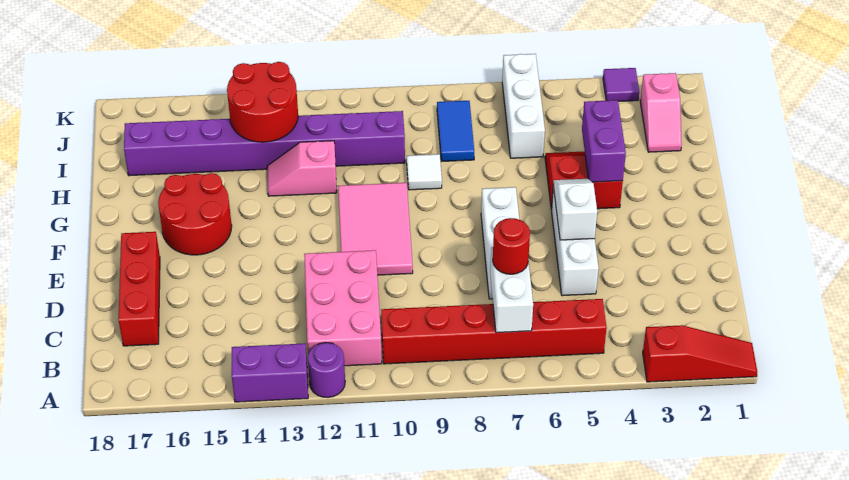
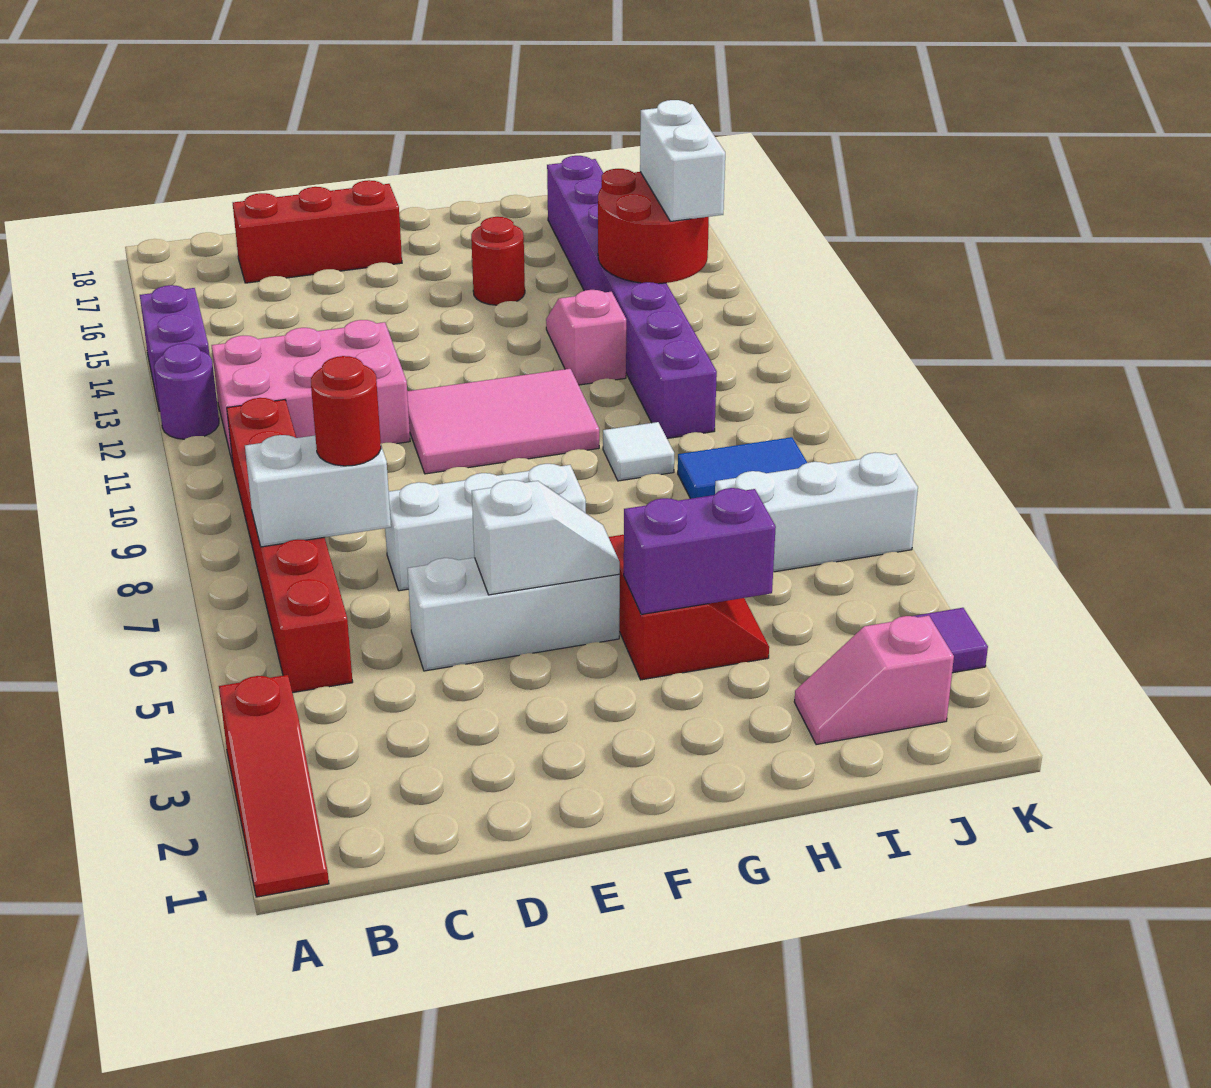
red 2x2 round brick [158,173,232,255] -> red 1x1 round brick [471,217,525,305]
none -> white 1x2 brick [640,100,725,221]

